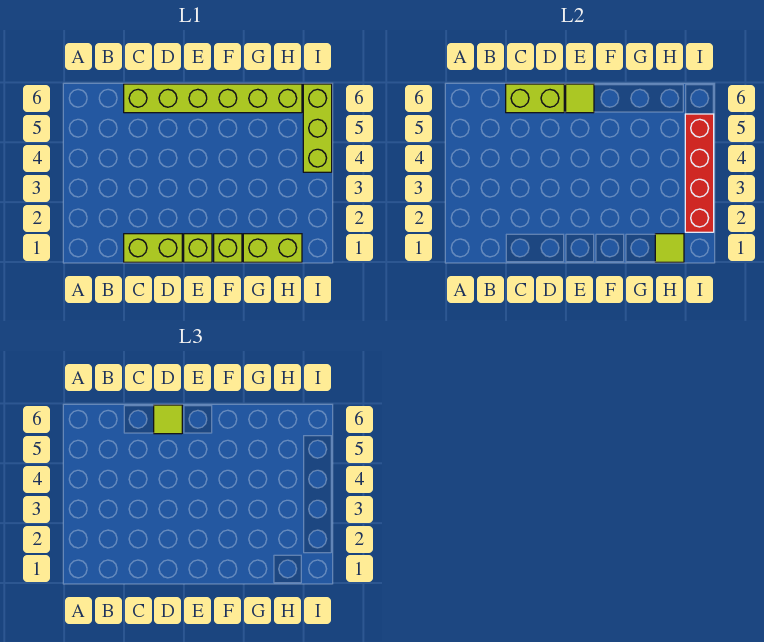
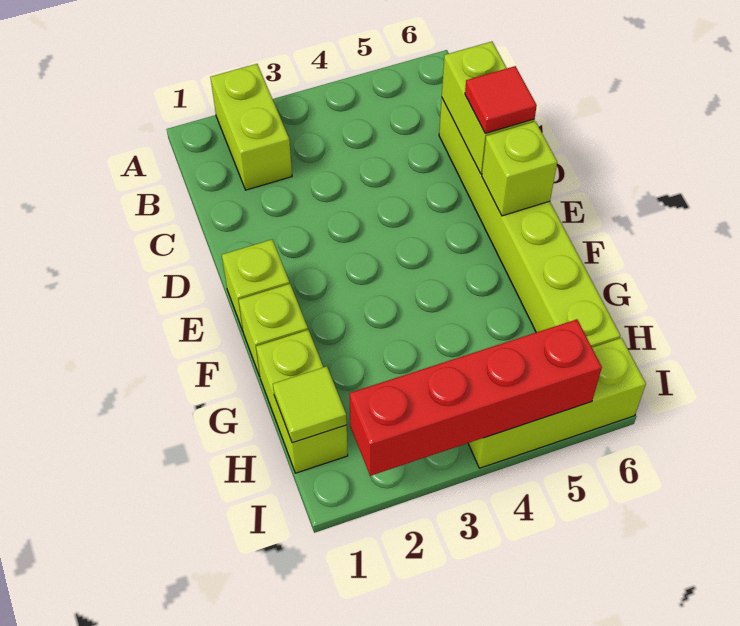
lime 1x2 brick [124,234,182,262] -> lime 1x2 brick moved to [210,64,292,190]
lime 1x1 tile [154,405,182,434] -> red 1x1 tile [465,66,537,133]
lime 1x1 tile [566,84,594,113] -> lime 1x1 brick [482,122,557,216]

